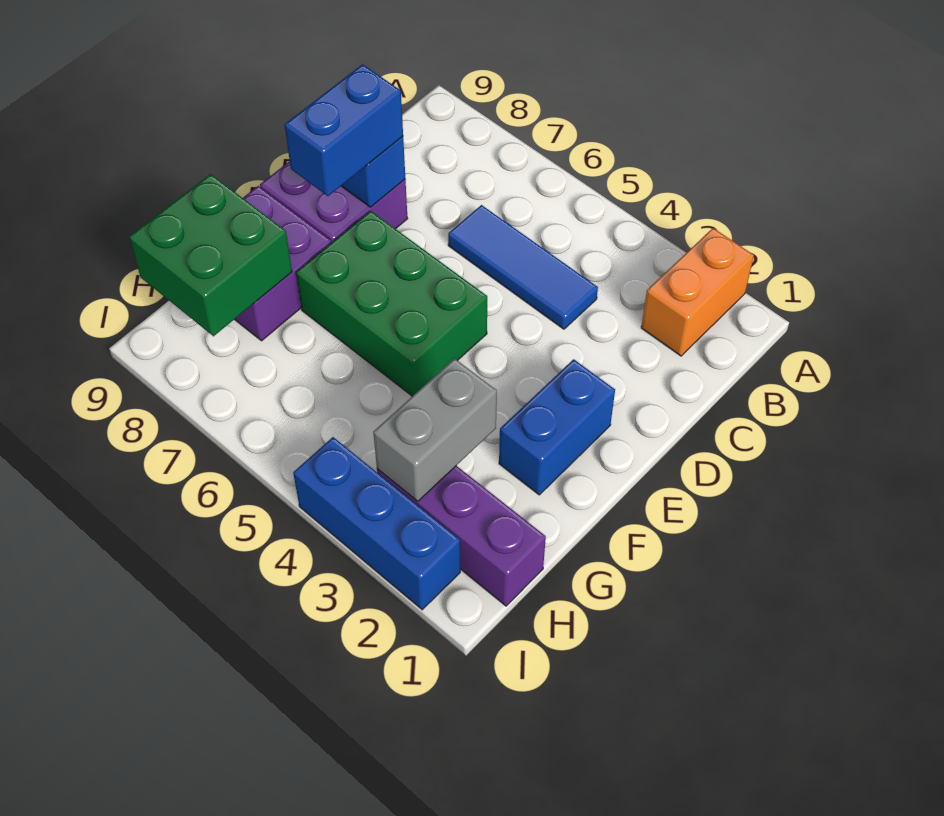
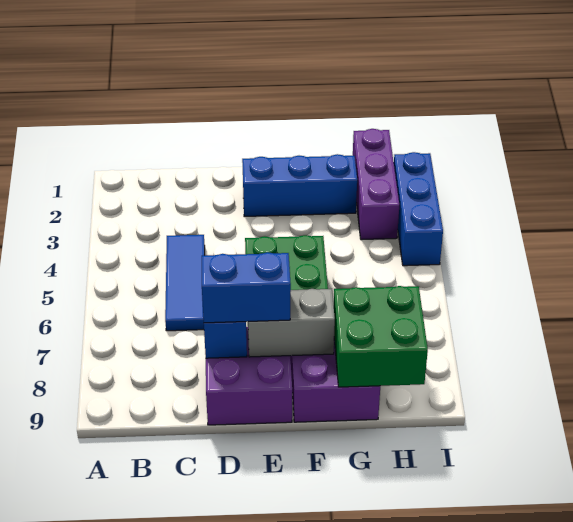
orange 1x2 brick [641,228,754,356] -> none
blue 1x2 brick [499,359,615,495] -> blue 1x3 brick [242,154,357,217]
grey 1x2 brick [373,359,497,501] -> grey 1x2 brick moved to [248,289,335,357]

